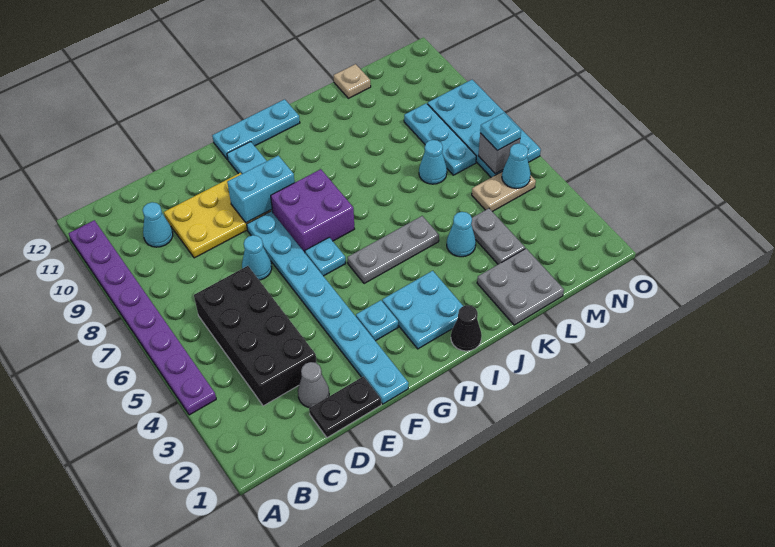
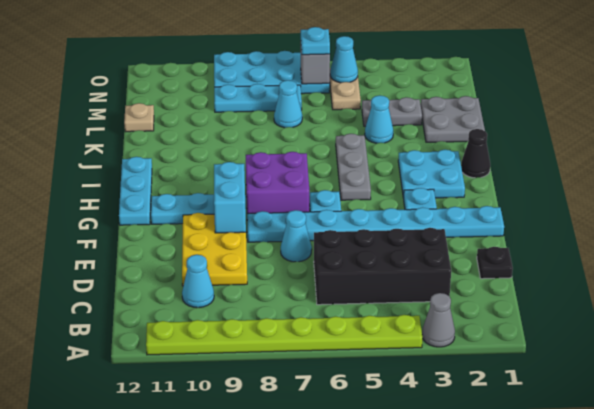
purple 1x8 plate [69,220,216,415] -> lime 1x8 plate [146,315,422,355]
black 1x2 plate [309,376,381,438] -> black 1x1 plate [477,247,513,279]
grey 1x1 cone [298,362,329,408] -> grey 1x1 cone moved to [422,293,455,347]

